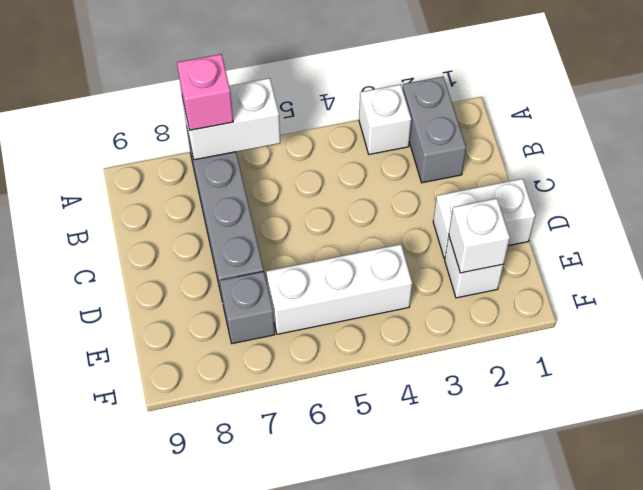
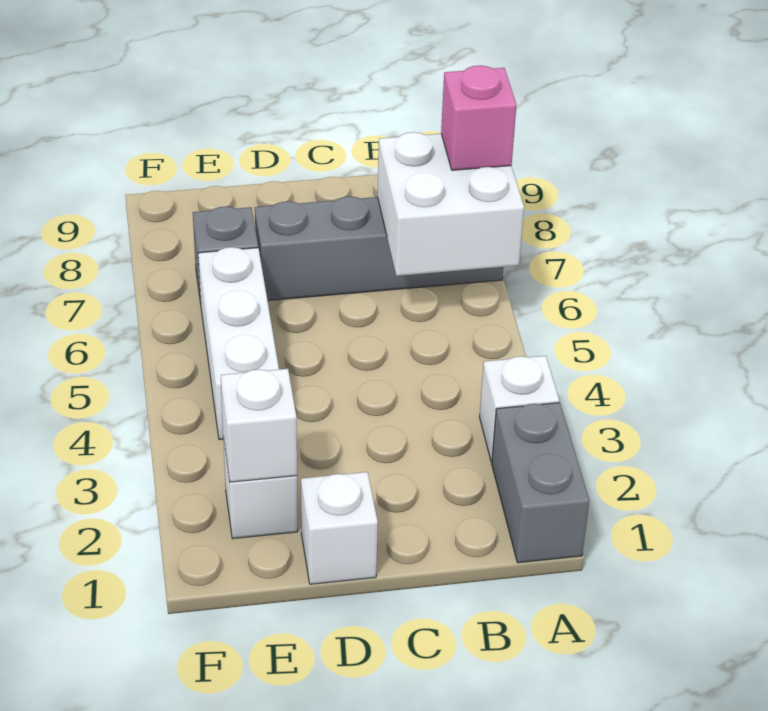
grey 1x2 brick [403,77,466,183] -> grey 1x2 brick turned to [492,403,589,563]
white 1x2 brick [182,78,280,160] -> white 2x2 brick [377,132,524,276]
white 1x2 brick [433,179,535,258] -> white 1x1 brick [301,472,378,584]

